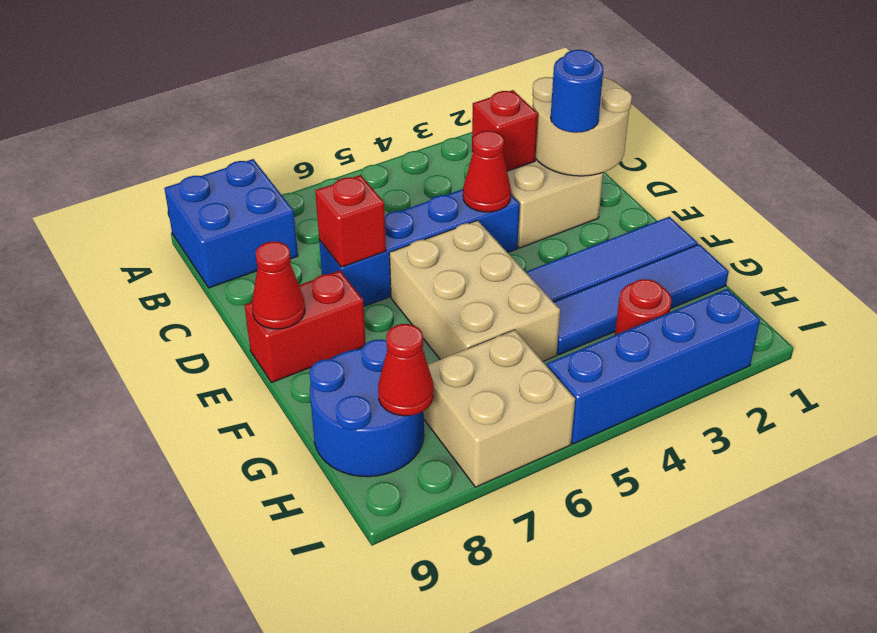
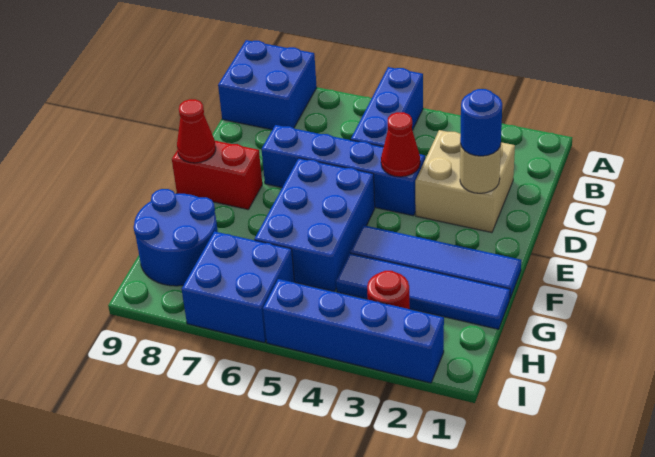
none -> blue 1x3 brick [351,67,423,147]
tan 2x2 round brick [533,72,632,176] -> tan 1x1 round brick [460,144,501,193]
red 1x1 brick [472,90,538,171] -> none
red 1x1 brick [315,175,386,267] -> none
tan 2x3 brick [389,220,560,361] -> blue 2x3 brick [254,158,375,292]
tan 2x2 brick [424,330,575,487] -> blue 2x2 brick [182,231,294,343]
red 1x1 cone [378,324,434,416] -> none

